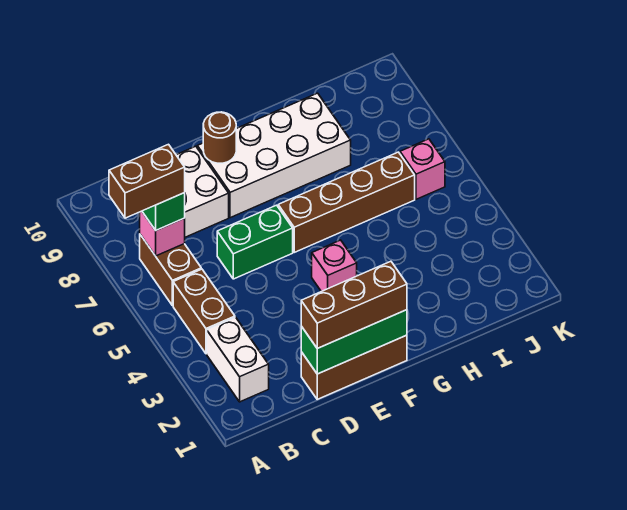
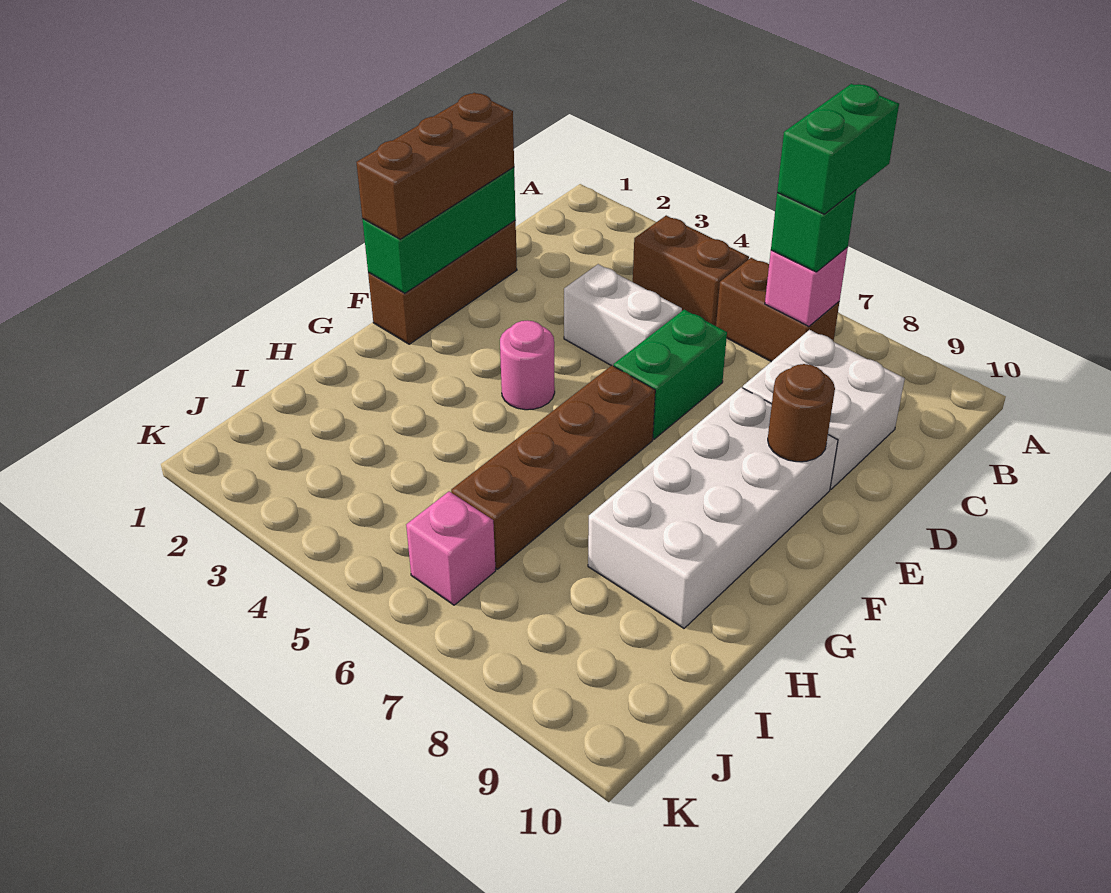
brown 1x2 brick [109,144,185,218] -> green 1x2 brick [777,84,899,214]
white 1x2 brick [207,317,269,402] -> white 1x2 brick moved to [564,264,682,366]
pink 1x1 brick [312,240,357,292] -> pink 1x1 round brick [500,320,555,410]

